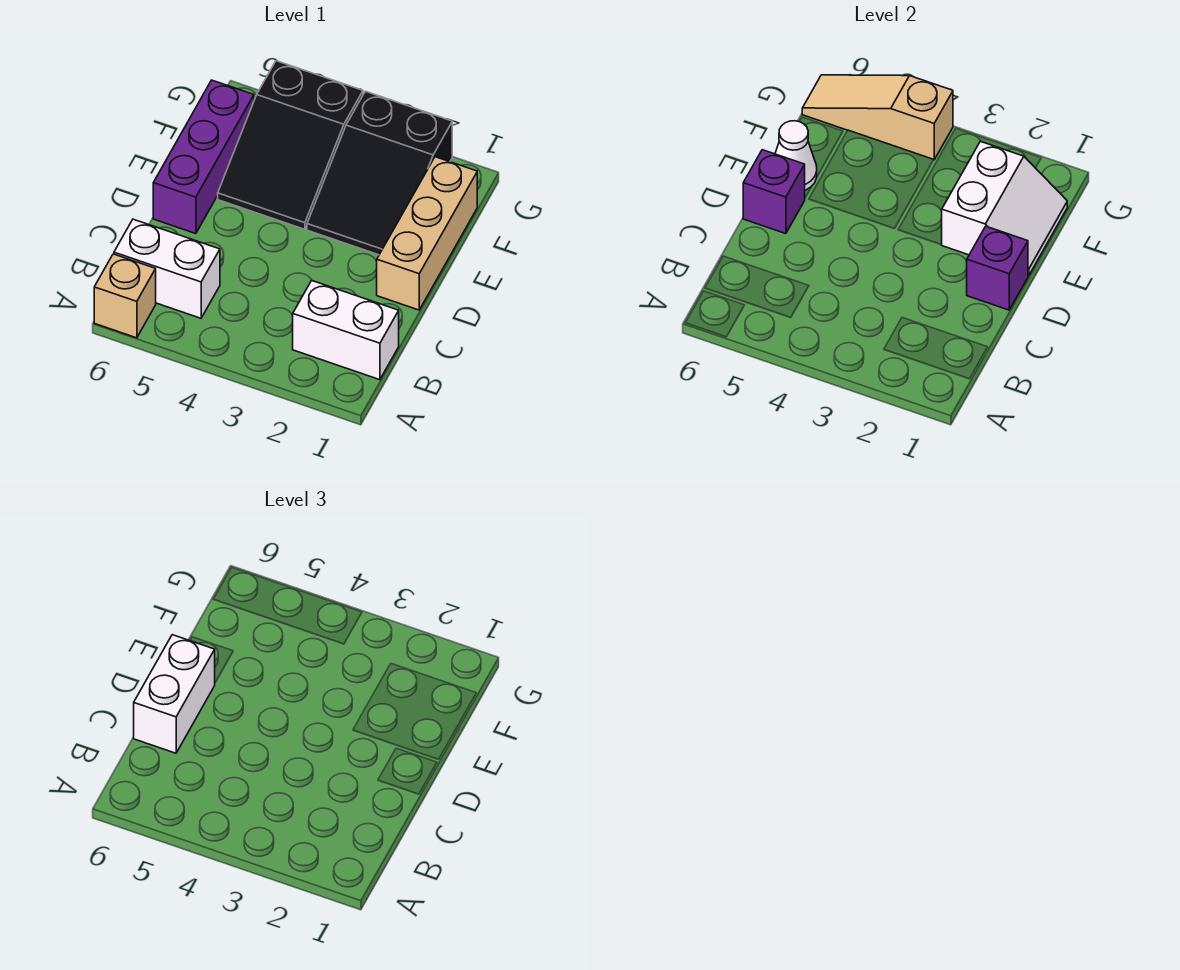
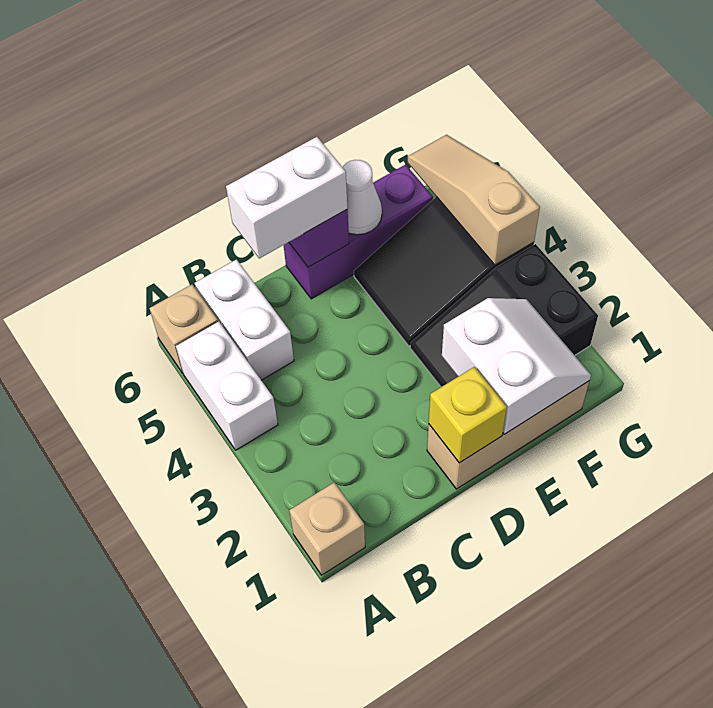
none -> tan 1x1 brick [289,482,365,575]
white 1x2 brick [293,280,399,380] -> white 1x2 brick moved to [176,321,278,450]
purple 1x1 brick [967,226,1028,310] -> yellow 1x1 brick [429,367,507,463]
white 2x2 slope [942,141,1067,275] -> white 2x2 slope turned to [442,298,591,434]

